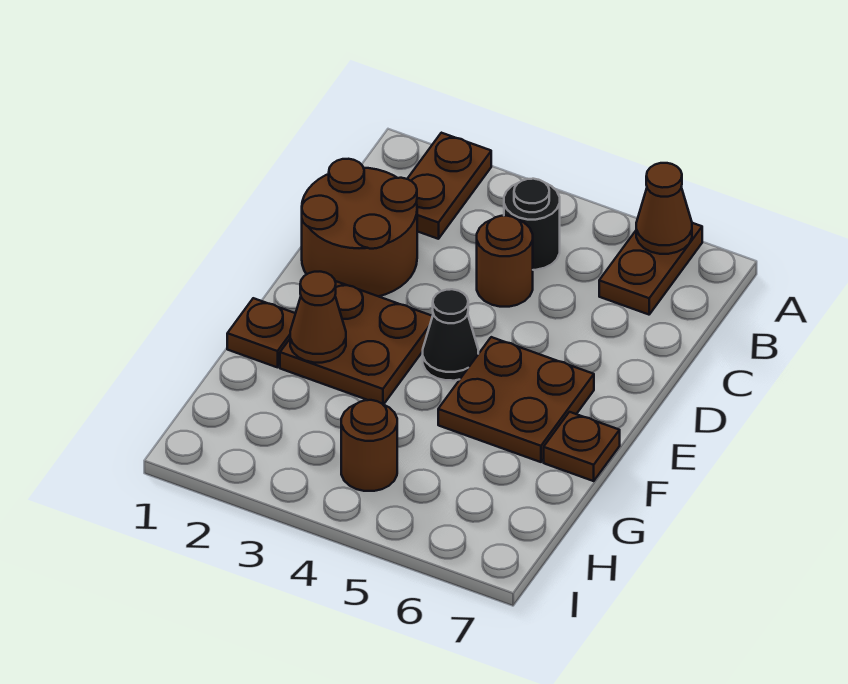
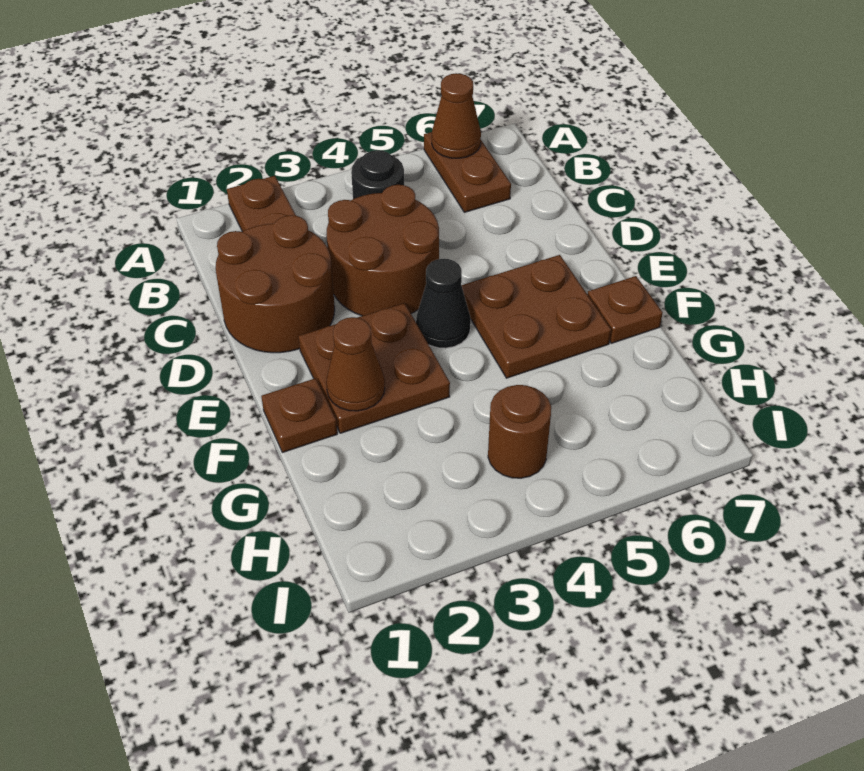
brown 1x1 round brick [477,216,533,307] -> brown 2x2 round brick [327,185,439,316]

